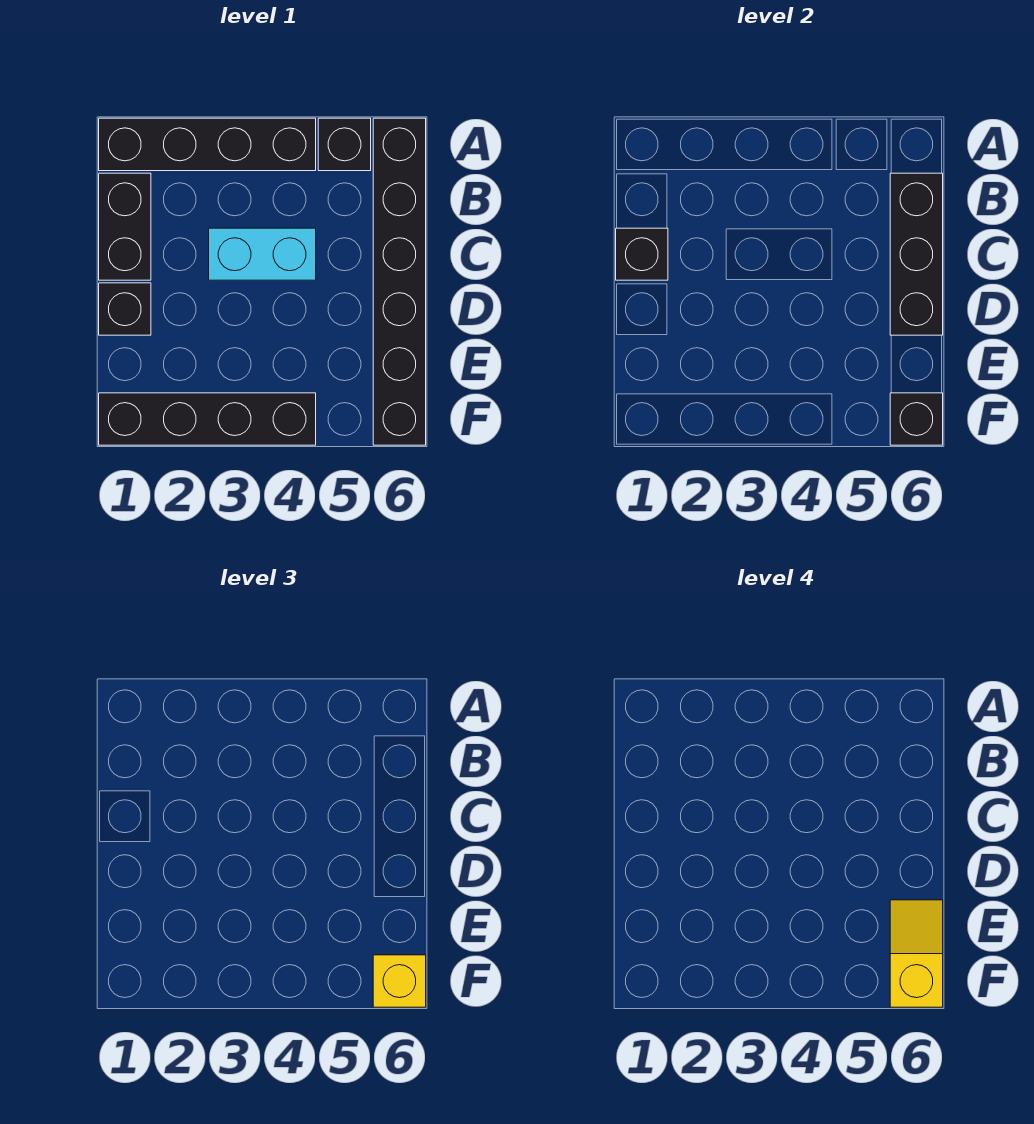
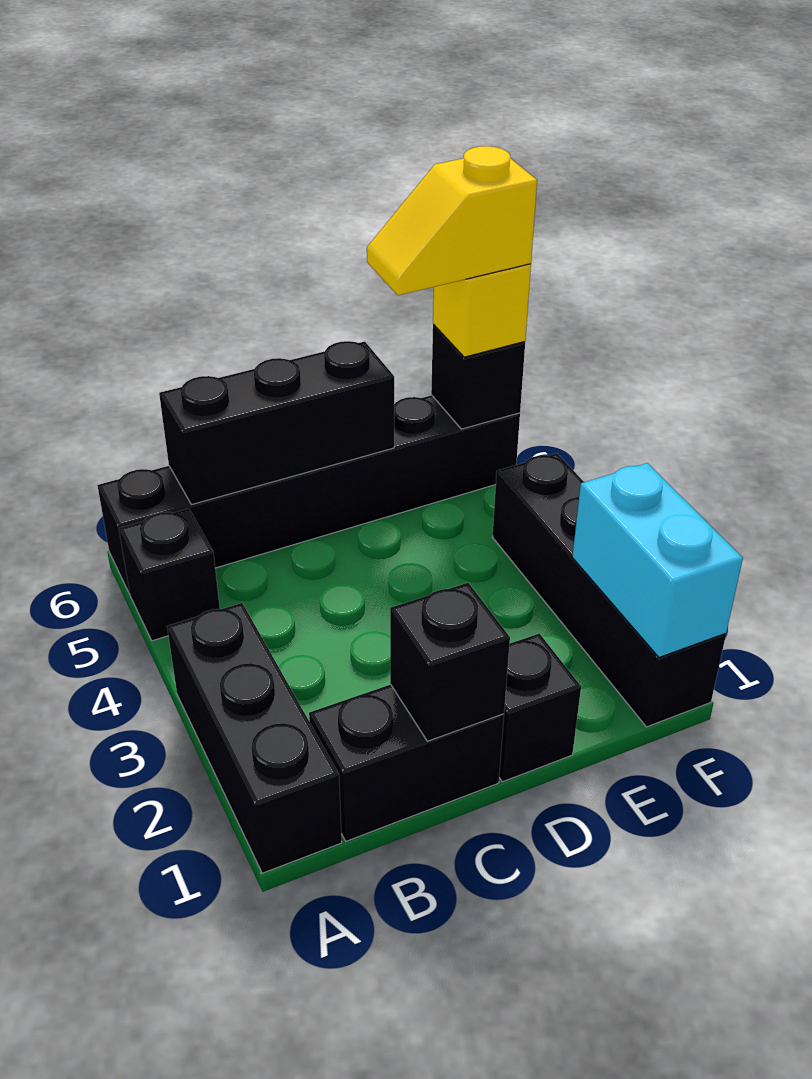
black 1x4 brick [99,118,316,171] -> black 1x3 brick [167,603,342,873]
cyan 1x2 brick [209,228,316,280] -> cyan 1x2 brick moved to [572,463,743,657]

